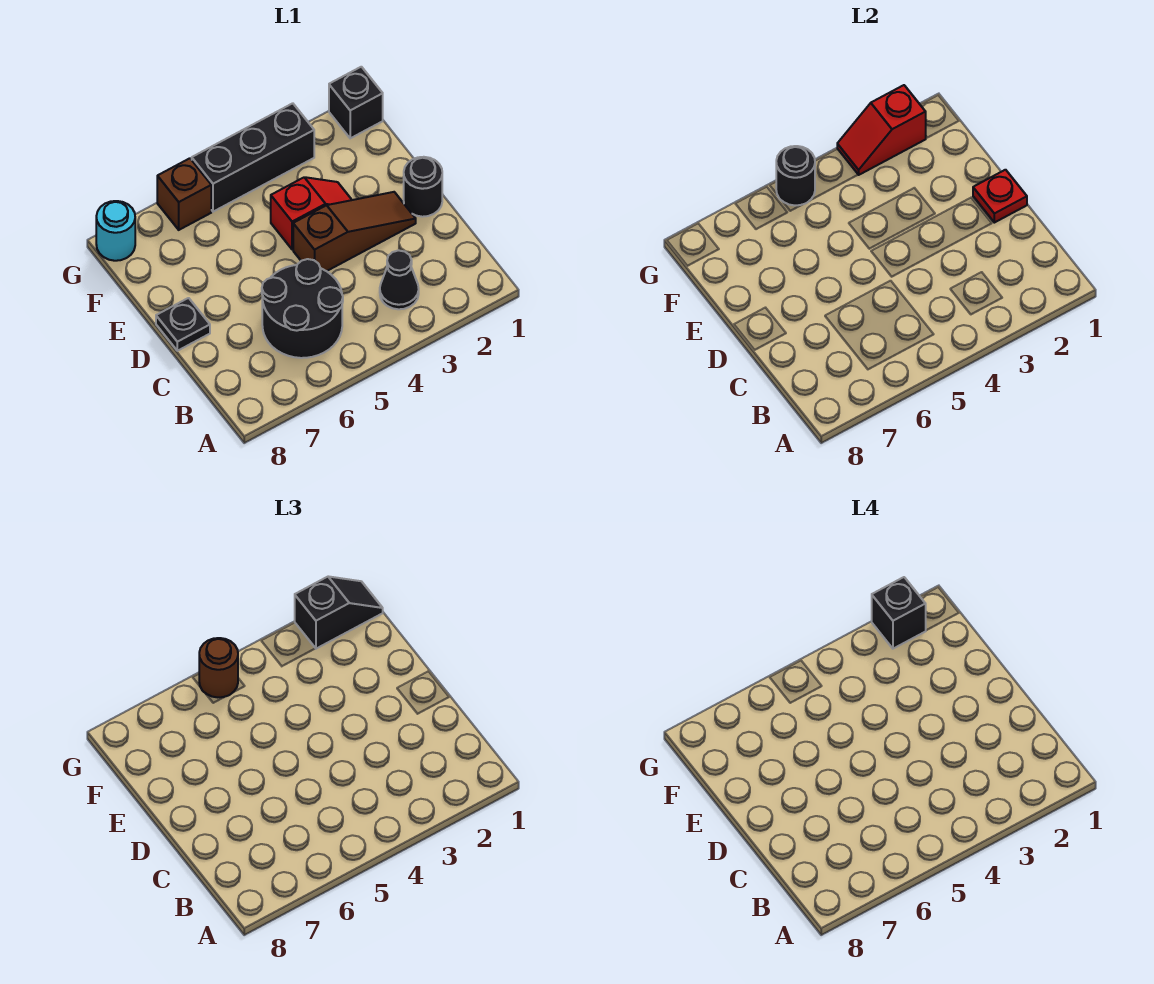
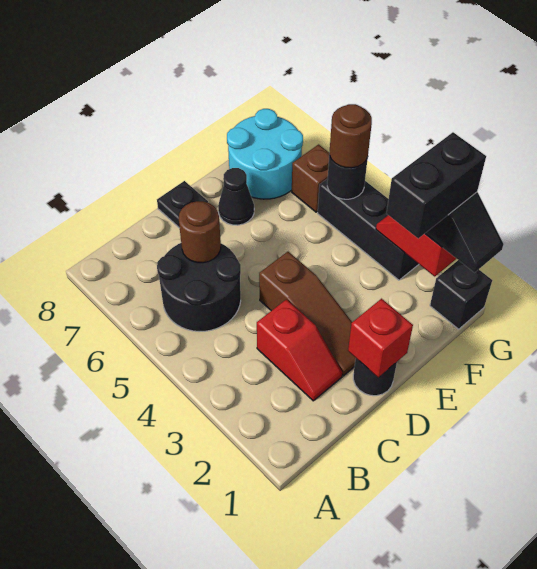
black 1x1 cone [380,250,419,309] -> black 1x1 cone moved to [218,168,254,225]
none -> brown 1x1 round brick [179,201,221,263]
red 1x1 plate [973,170,1027,223] -> red 1x1 brick [348,299,413,377]
red 1x2 slope [271,177,352,249] -> red 1x2 slope moved to [257,299,342,401]
black 1x1 brick [872,577,926,649] -> black 1x2 brick [386,132,486,238]
cyan 1x1 round brick [96,201,135,261] -> cyan 2x2 round brick [227,109,303,199]

